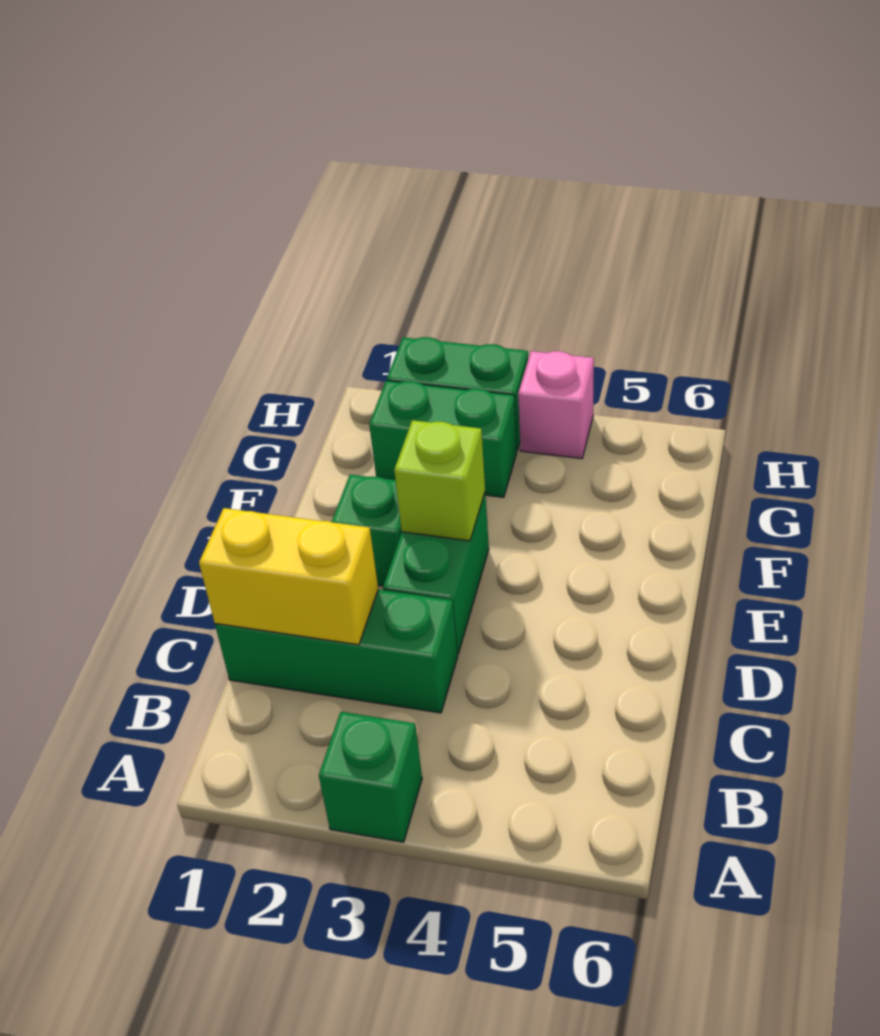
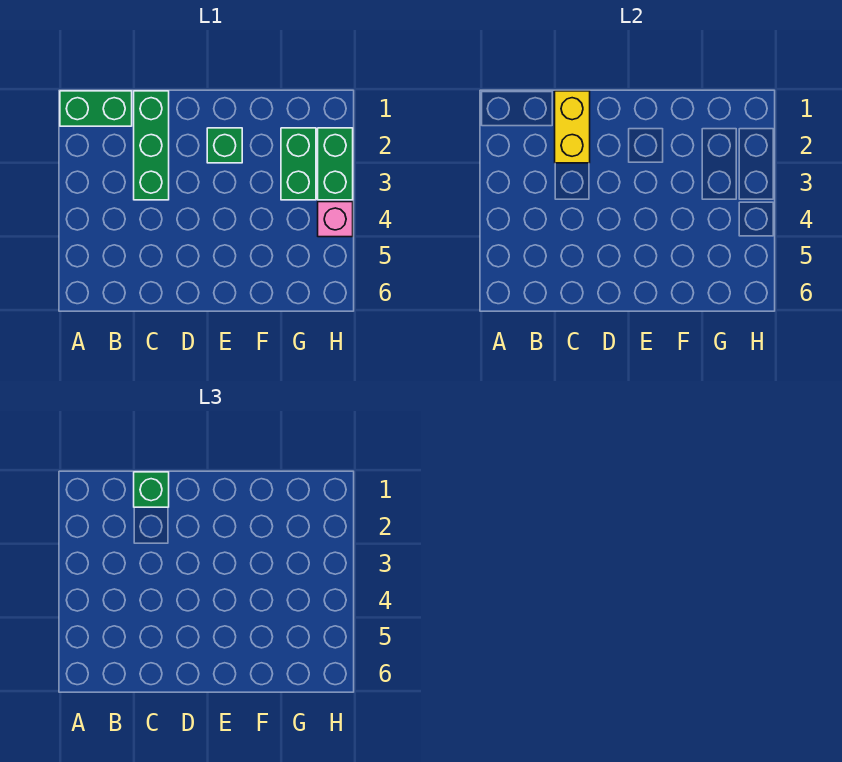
green 1x1 brick [319,712,422,842] -> green 1x1 brick moved to [134,472,169,507]
green 1x2 brick [383,494,489,654] -> green 1x2 brick moved to [60,91,132,126]
lime 1x1 brick [394,420,485,541] -> none

